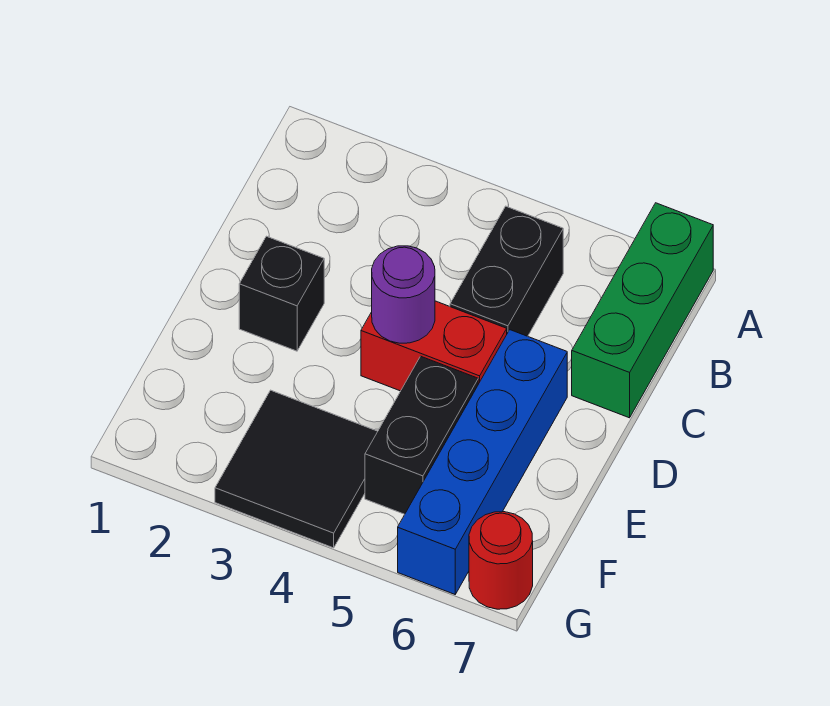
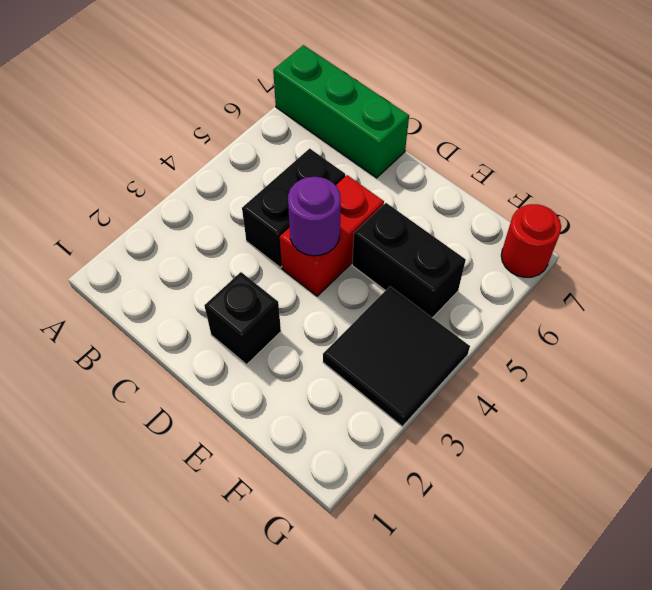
black 1x2 brick [450,206,563,336] -> black 1x2 brick turned to [242,148,345,267]
blue 1x4 brick [398,330,567,594] -> none

